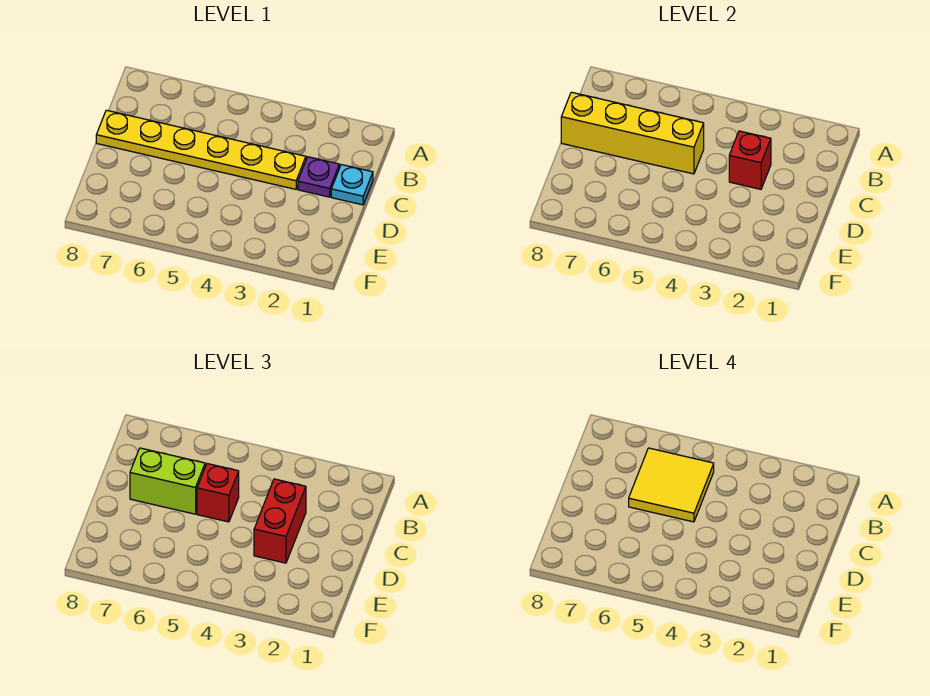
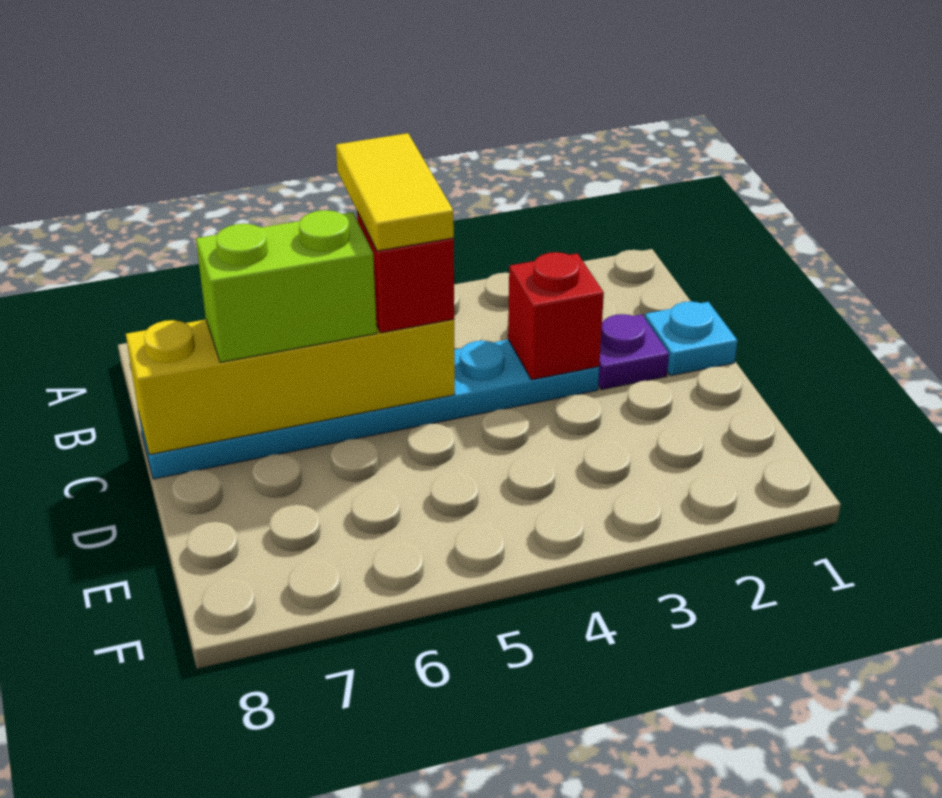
yellow 2x2 tile [629,448,714,522] -> yellow 1x2 tile [336,133,454,251]
yellow 1x6 plate [96,110,306,189] -> cyan 1x6 plate [138,340,599,479]
red 1x2 brick [254,479,306,563] -> none

